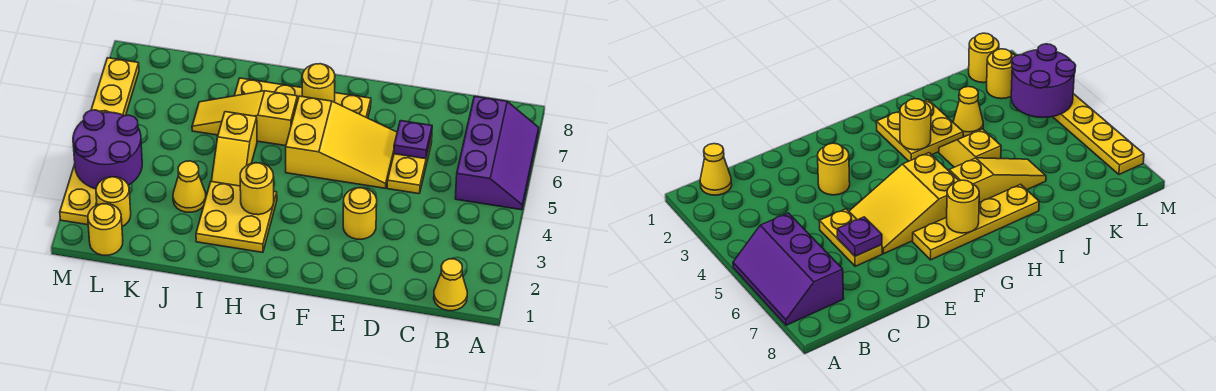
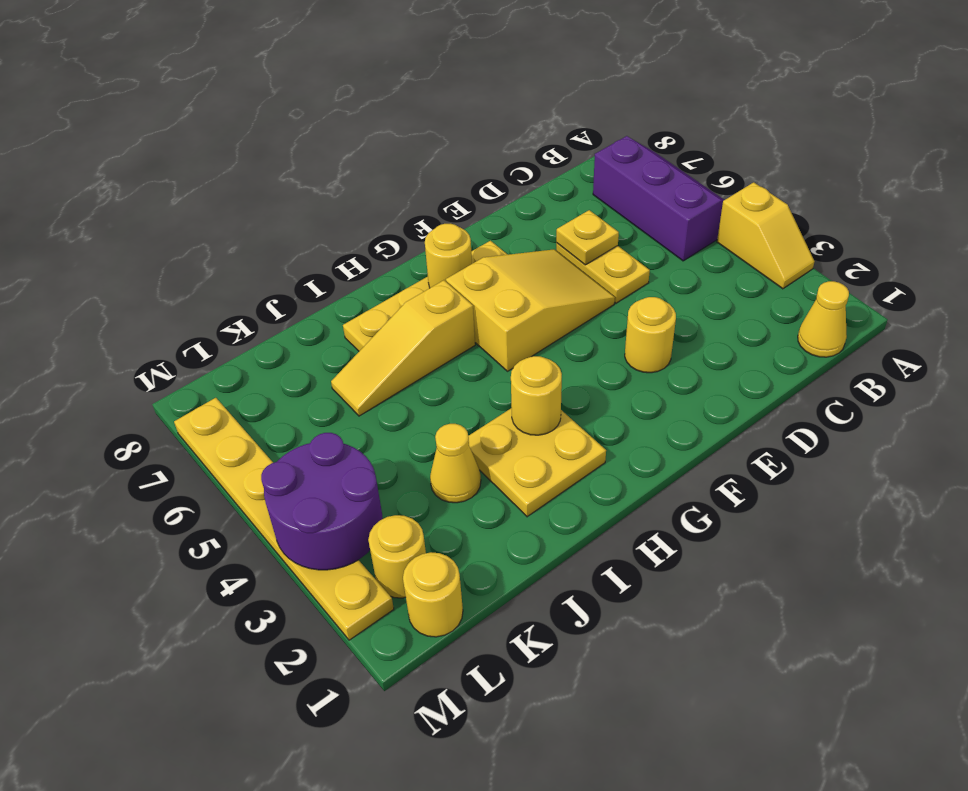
purple 1x1 plate [394,121,432,159] -> yellow 1x1 plate [556,210,619,265]
yellow 1x2 slope [211,112,257,186] -> yellow 1x2 slope moved to [717,182,815,289]

